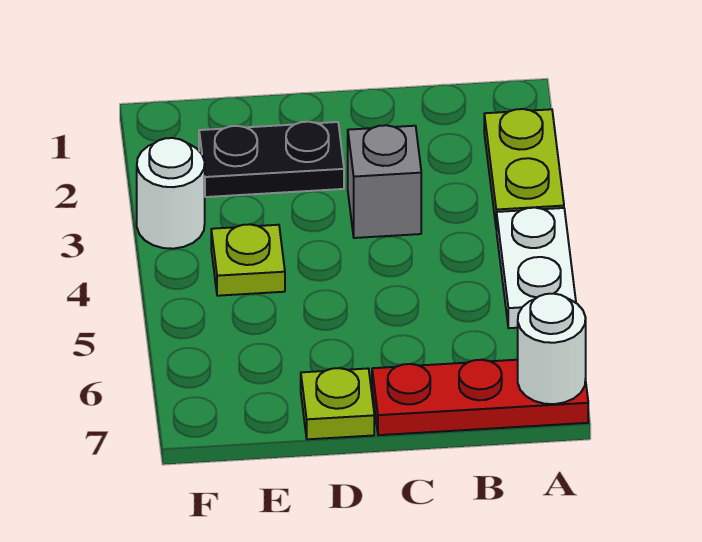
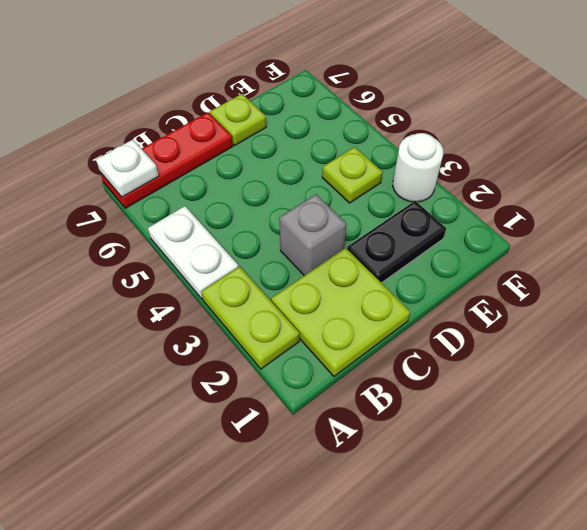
white 1x1 round brick [518,294,586,404] -> white 1x1 plate [96,140,158,197]
none -> lime 2x2 plate [271,248,410,376]

